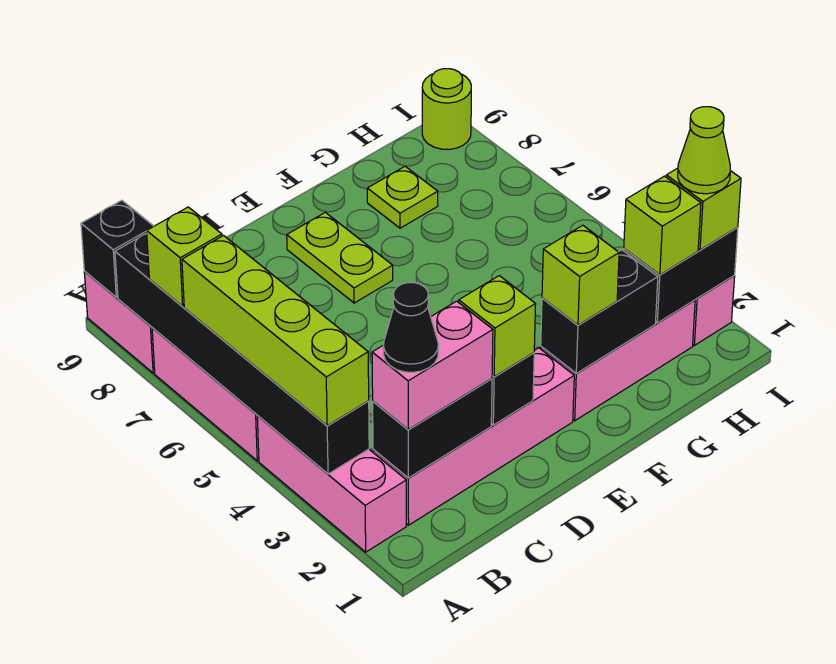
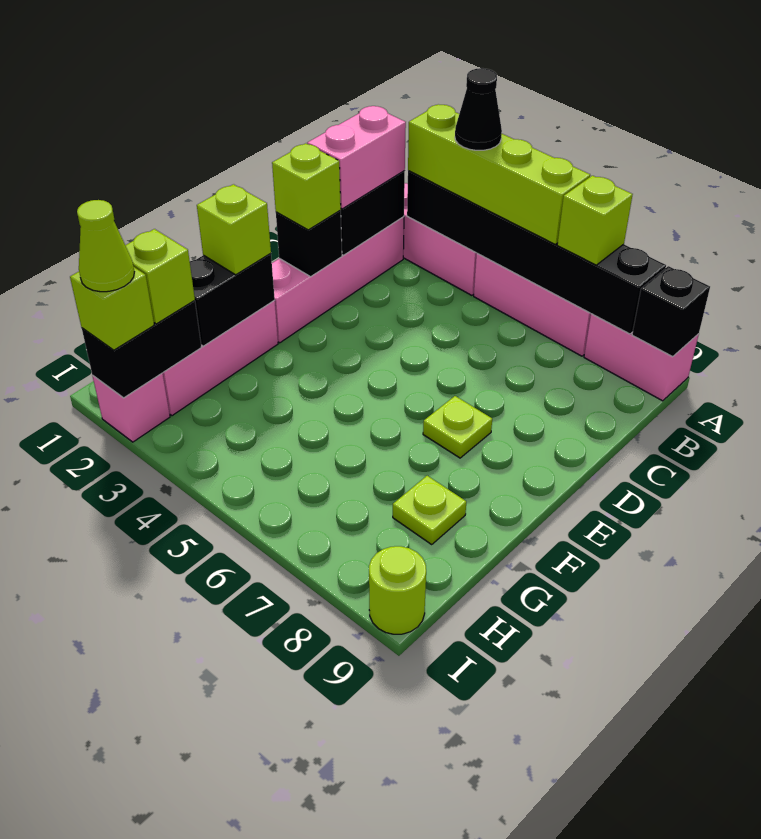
black 1x1 cone [383,283,438,372] -> black 1x1 cone moved to [455,68,502,150]
lime 1x2 plate [287,212,393,303] -> lime 1x1 plate [423,396,492,458]

